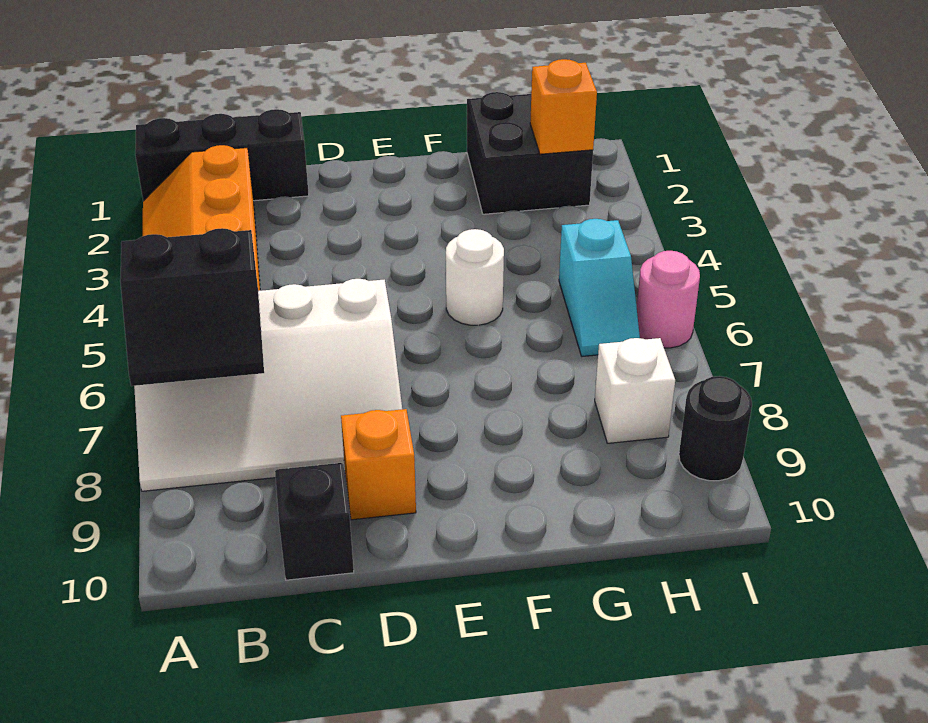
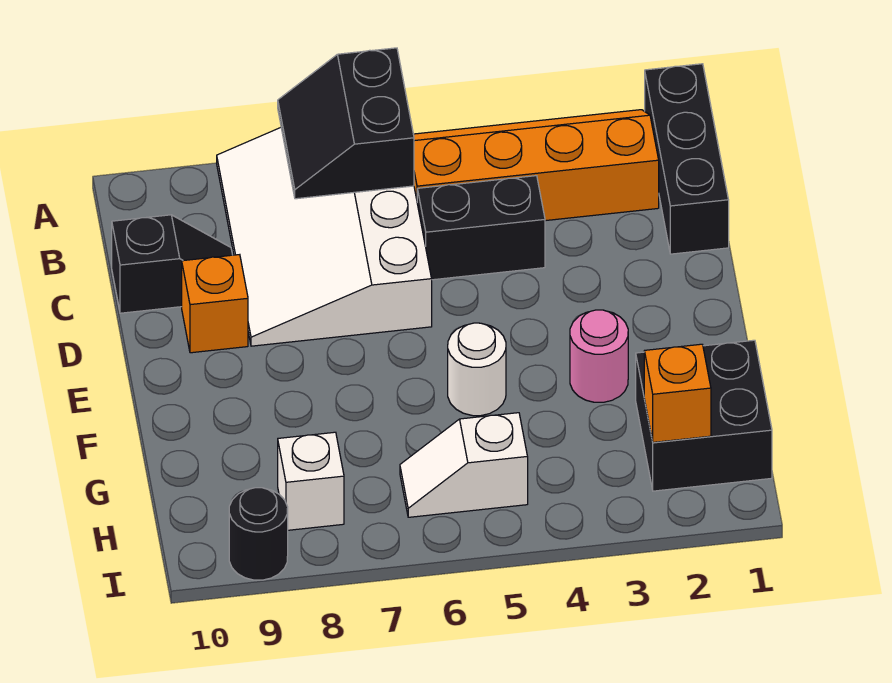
none -> black 1x2 brick [417,176,545,280]
cyan 1x2 slope [559,219,640,356] -> white 1x2 slope [400,413,528,517]
pink 1x1 round brick [637,251,700,348] -> pink 1x1 round brick moved to [570,310,628,402]

